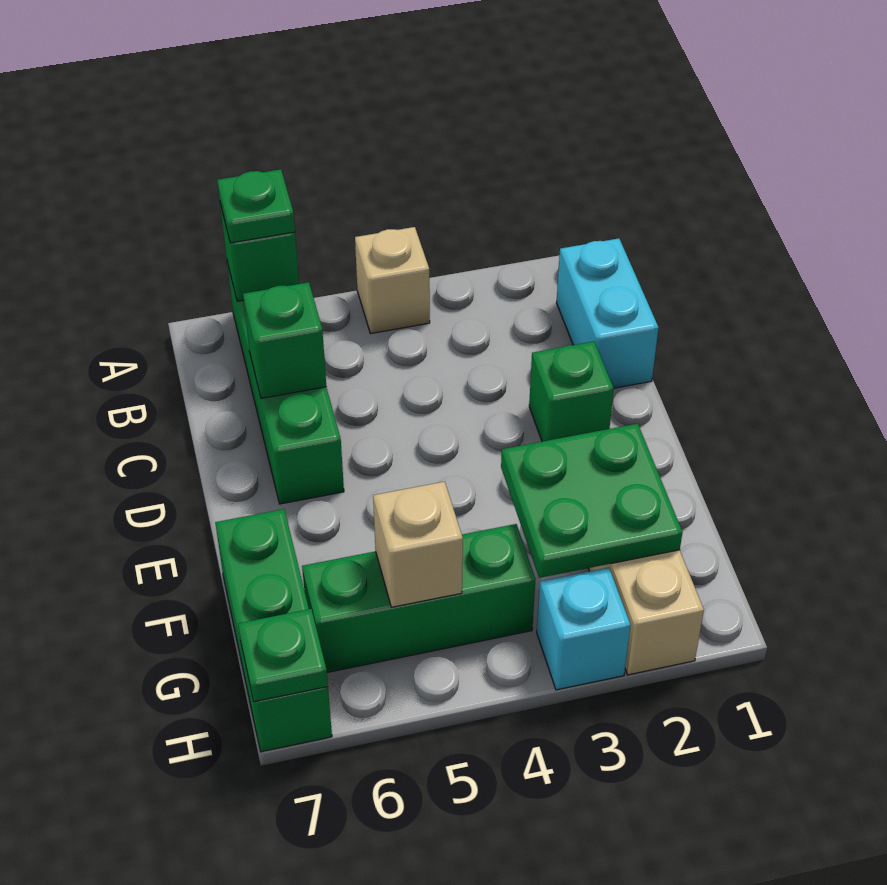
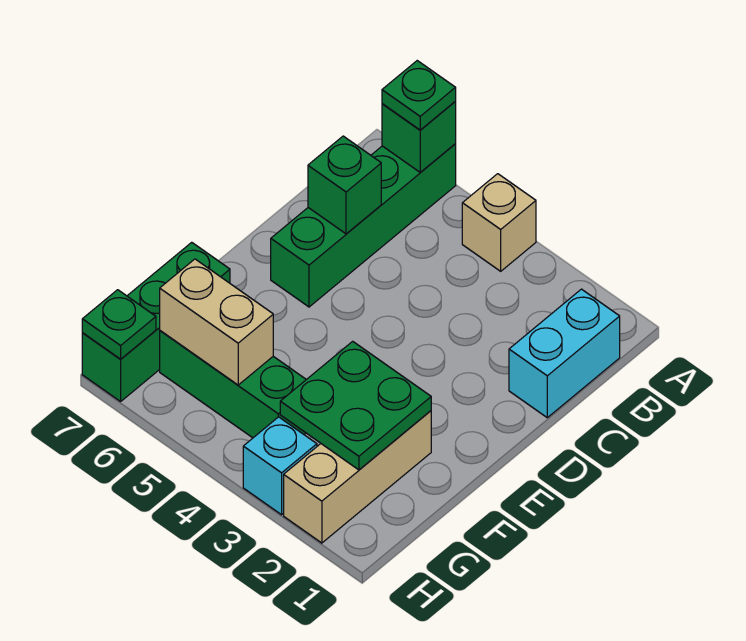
green 1x1 brick [529,342,614,442] -> none
tan 1x1 brick [373,482,463,607] -> tan 1x2 brick [160,259,273,385]

